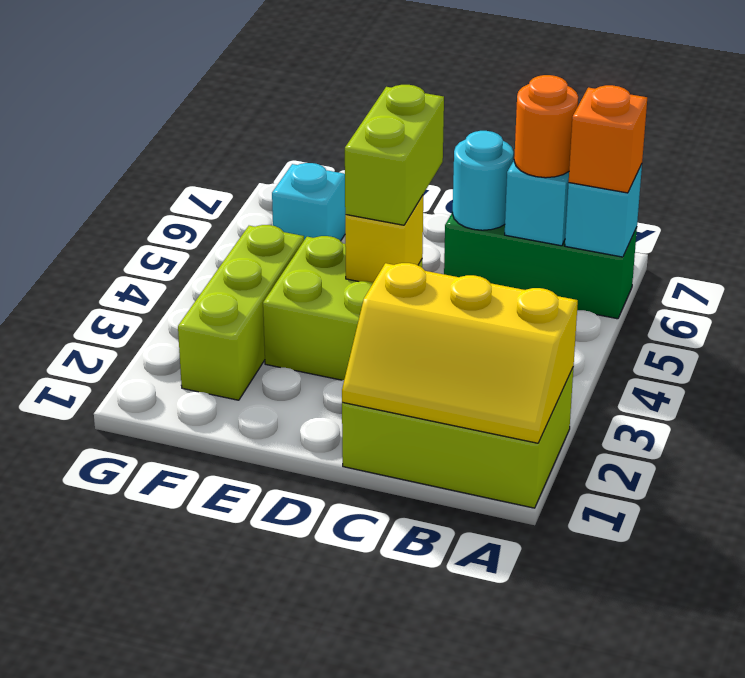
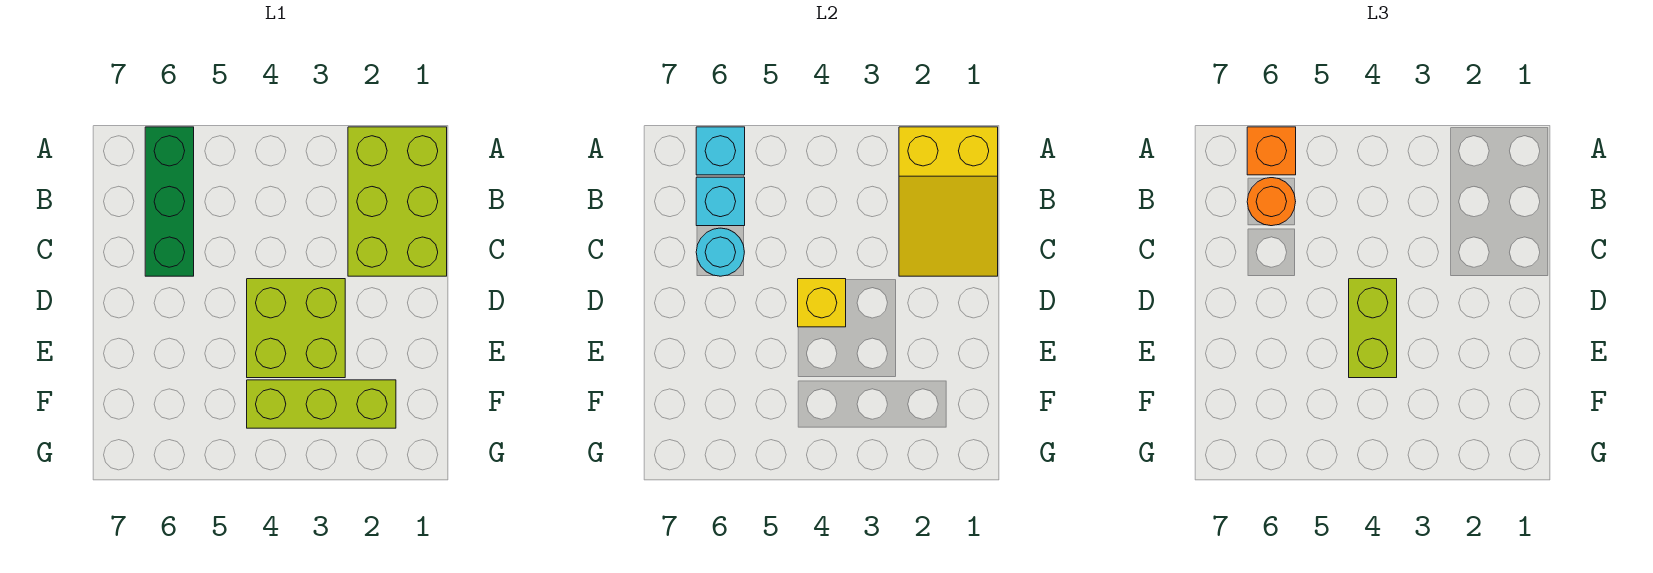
yellow 2x3 slope [342,263,578,443] -> yellow 2x3 slope turned to [899,127,998,276]
lime 1x2 brick [345,85,444,225] -> lime 1x2 brick turned to [1349,279,1397,378]
cyan 1x1 brick [272,163,346,241] -> none

